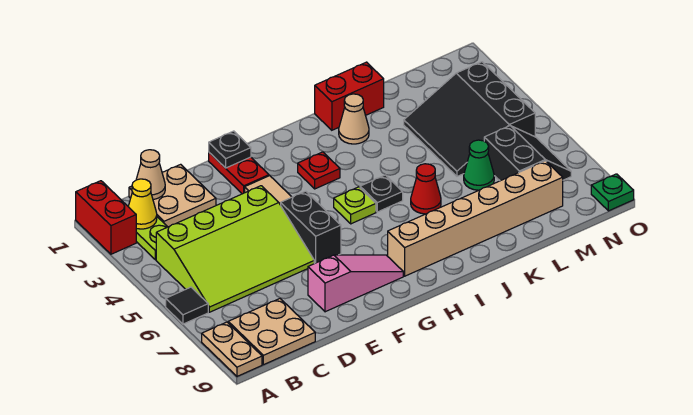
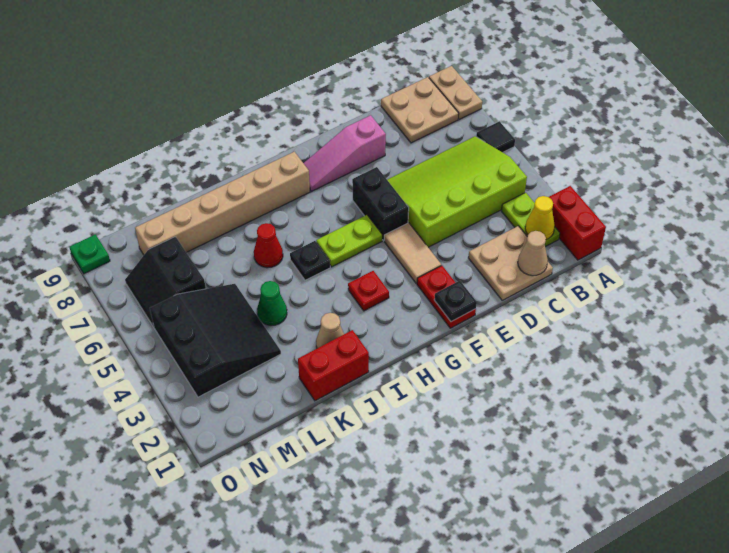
lime 1x1 plate [334,187,376,224] -> lime 1x2 plate [316,215,382,267]
green 1x1 cone [464,140,494,190] -> green 1x1 cone moved to [257,281,287,326]

